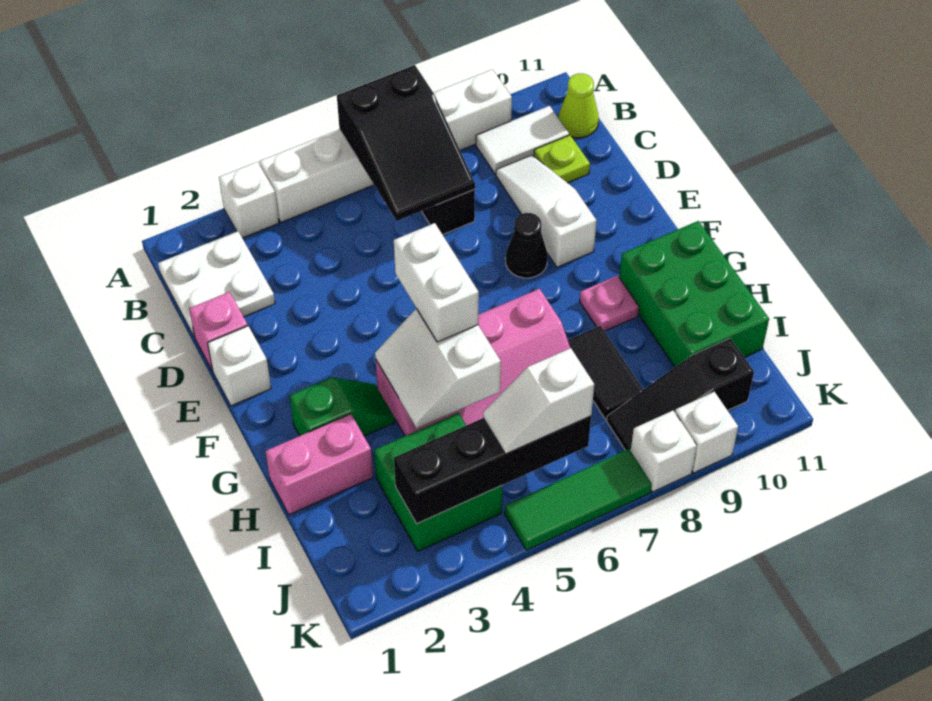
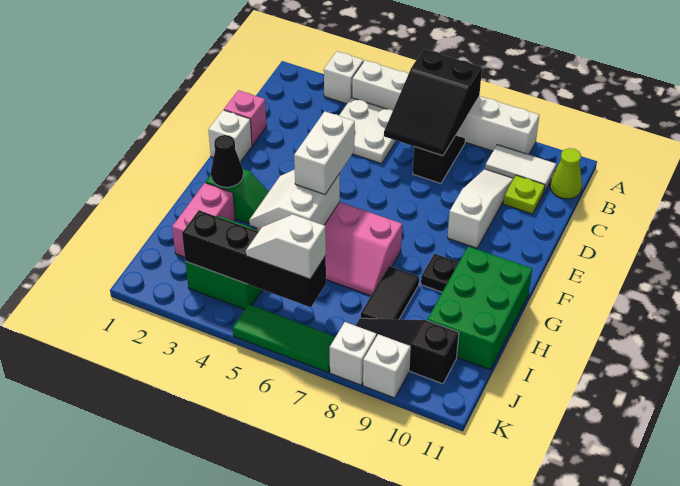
white 2x2 plate [158,231,275,337] -> white 2x2 plate moved to [339,98,396,164]
black 1x1 cone [505,213,548,278] -> black 1x1 cone moved to [211,135,243,187]
pink 1x1 plate [579,276,639,331] -> black 1x1 plate [421,254,459,292]
pink 1x2 brick [266,414,373,515] -> pink 1x2 brick turned to [172,183,235,257]

